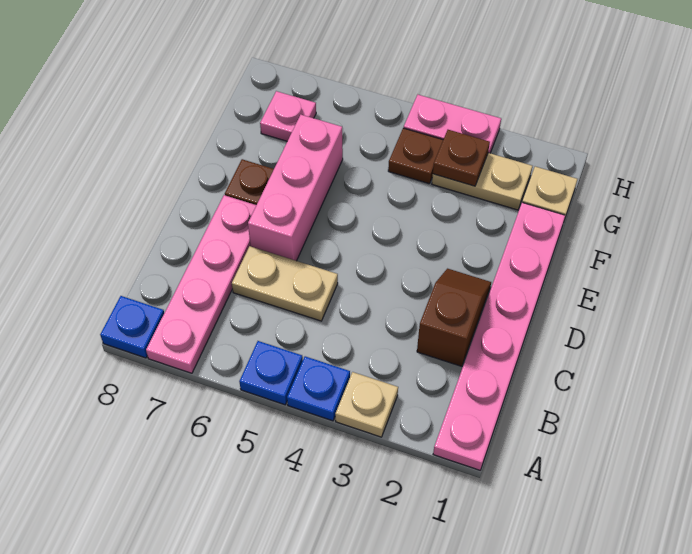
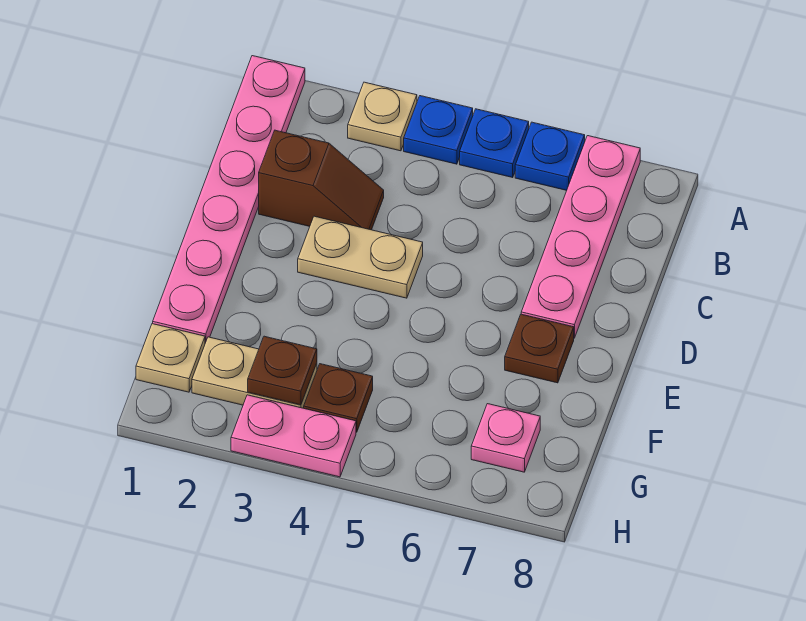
blue 1x1 plate [100,296,164,358] -> blue 1x1 plate moved to [515,122,585,190]
brown 1x2 slope [417,269,491,366] -> brown 1x2 slope turned to [259,130,384,230]
tan 1x2 plate [232,246,338,321] -> tan 1x2 plate moved to [298,216,423,298]
pink 1x3 brick [248,115,343,261] -> none

